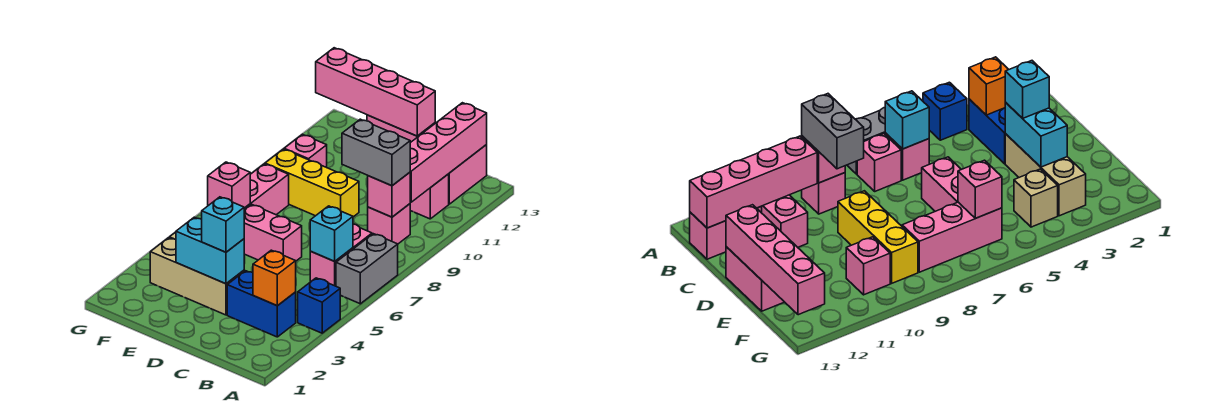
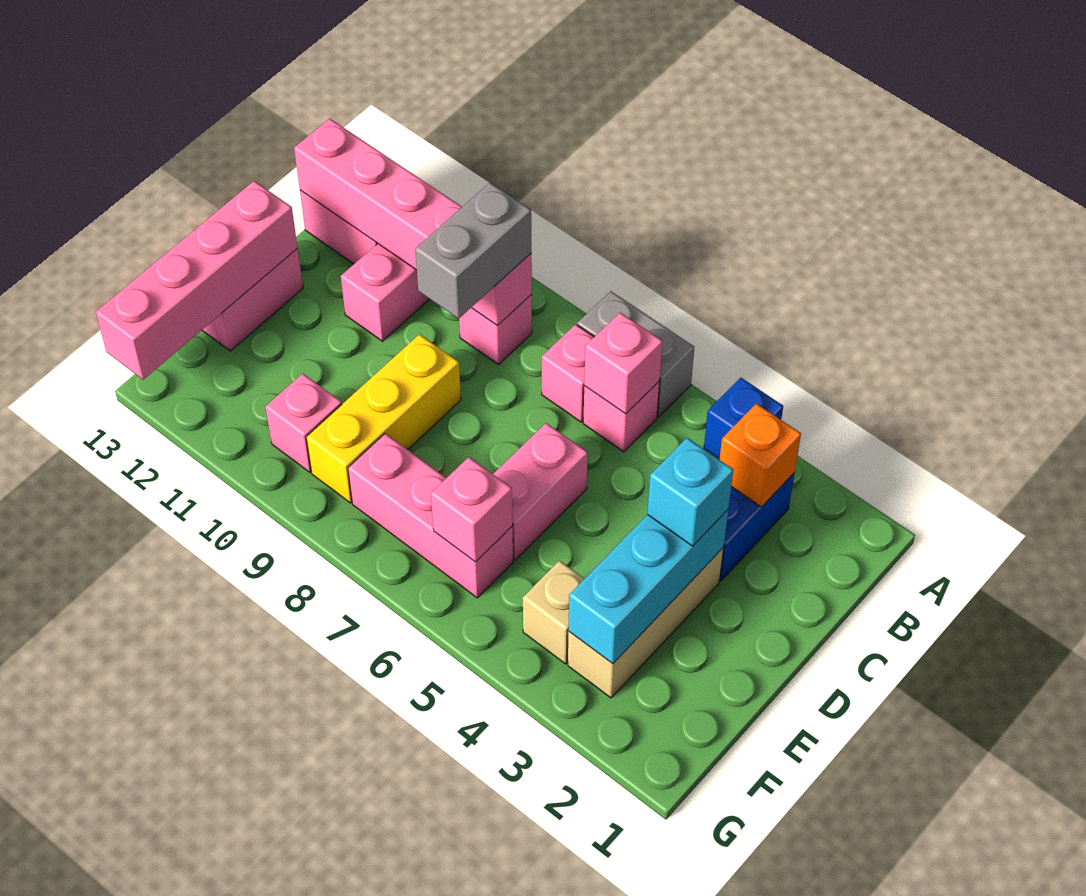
cyan 1x1 brick [310,206,353,261] -> pink 1x1 brick [584,313,663,414]
cyan 1x2 brick [176,217,244,284] -> cyan 1x3 brick [568,510,728,664]

